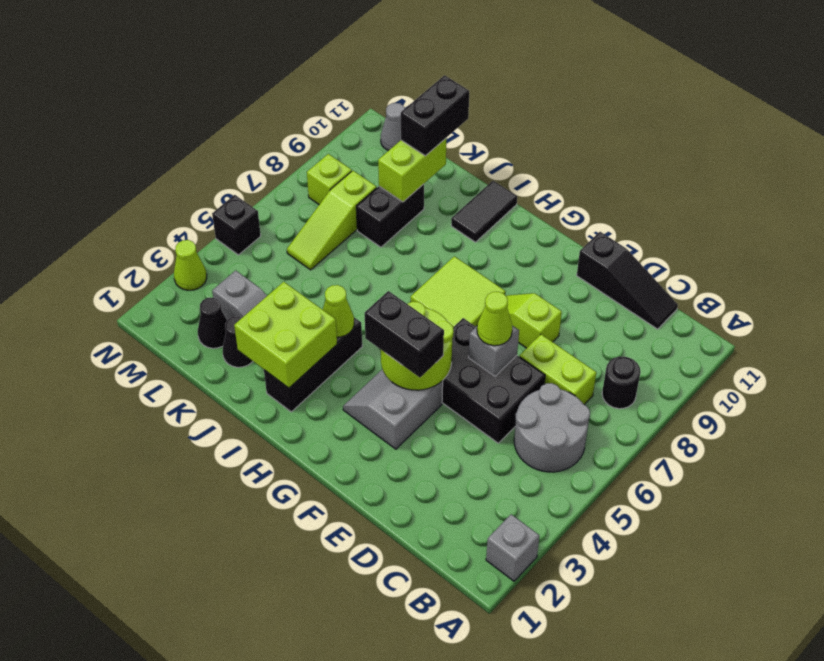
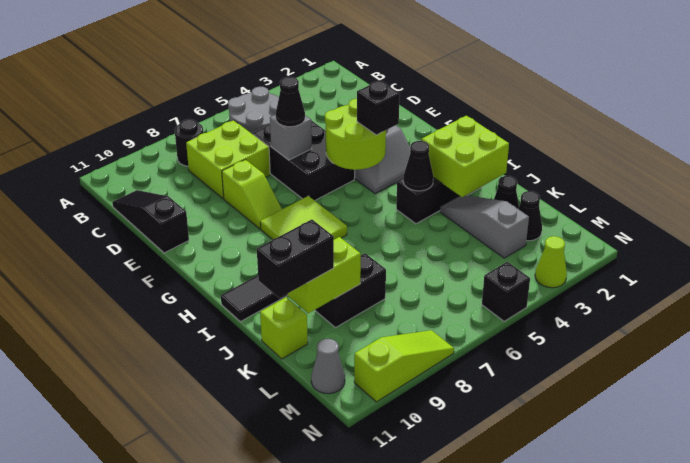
grey 1x1 brick [486,514,540,581] -> none
lime 1x2 brick [519,334,596,405] -> lime 2x2 brick [186,120,270,199]
lime 1x1 cone [477,292,512,346] -> black 1x1 cone [276,77,305,127]
black 1x2 brick [365,291,444,377] -> black 1x1 brick [357,80,400,135]
lime 1x1 cone [323,285,354,337] -> black 1x1 cone [403,141,433,191]
lime 1x3 slope [287,171,377,270] -> lime 1x3 slope moved to [354,330,454,402]
lime 1x1 brick [307,154,352,205] -> lime 1x1 brick moved to [260,297,308,359]

